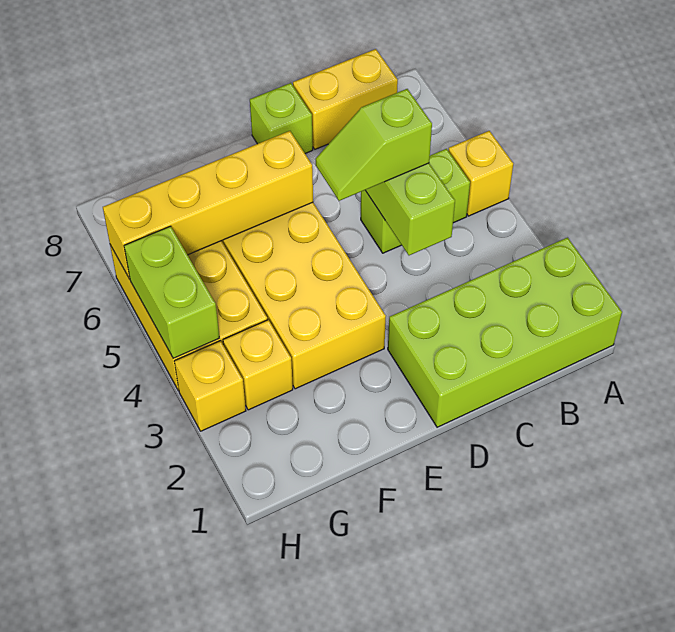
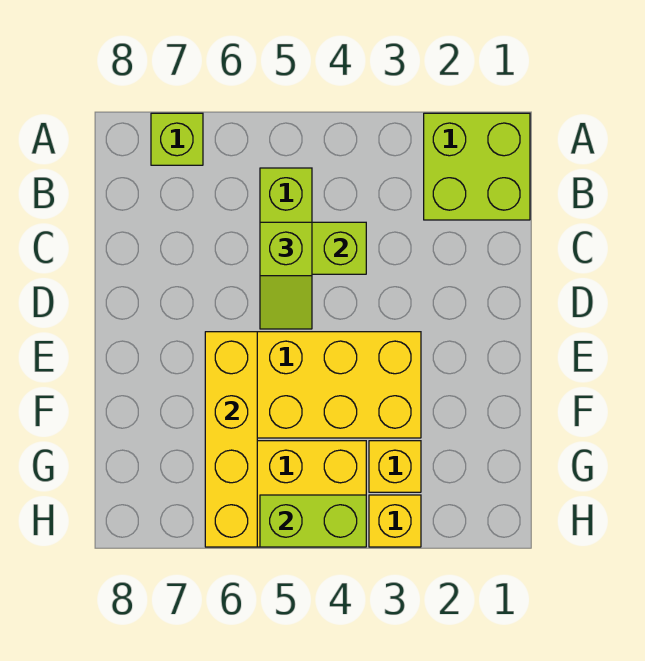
lime 2x4 brick [388,238,622,427] -> lime 2x2 brick [424,113,530,220]
yellow 1x1 brick [448,131,513,216] -> none
yellow 1x2 brick [293,49,398,149] -> none
lime 1x1 brick [250,83,313,154] -> lime 1x1 brick moved to [151,113,203,165]

